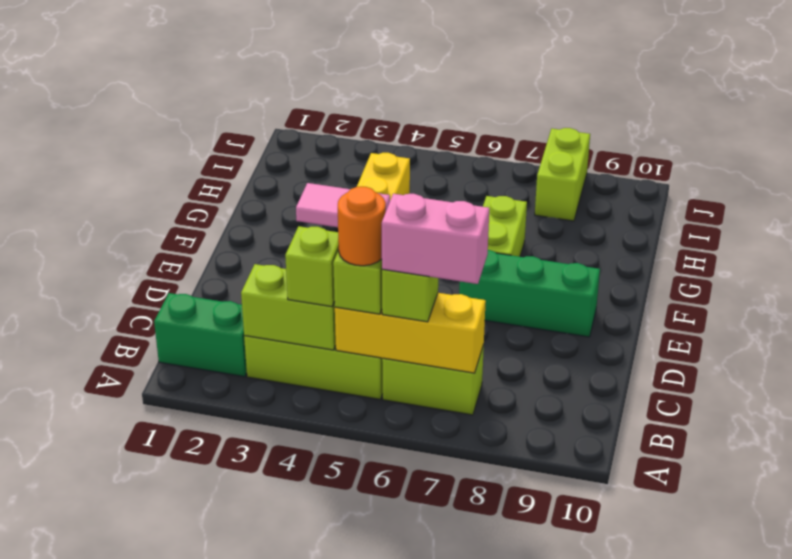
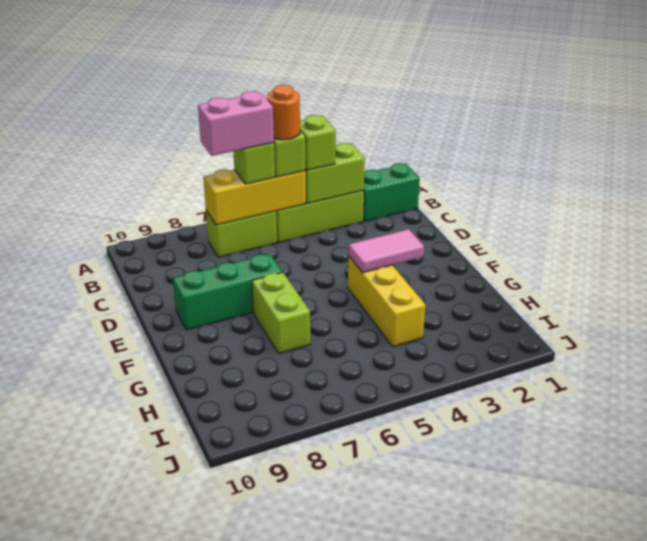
lime 1x2 brick [535,128,590,221] -> none

